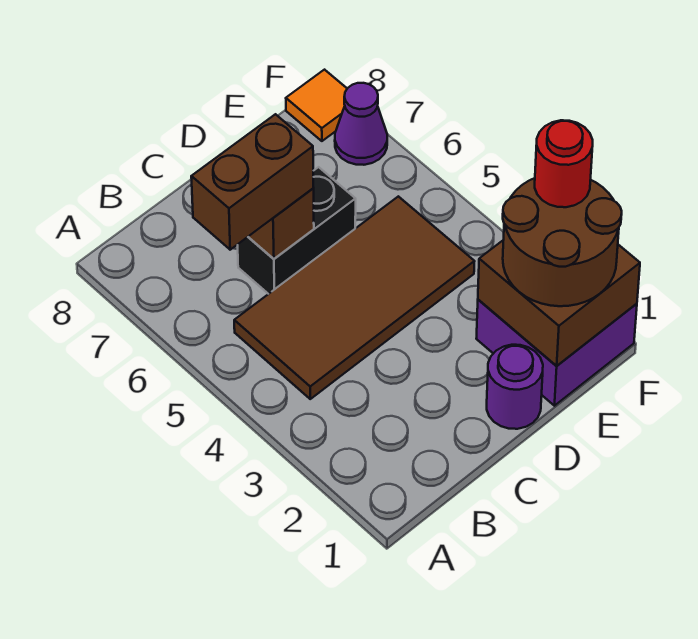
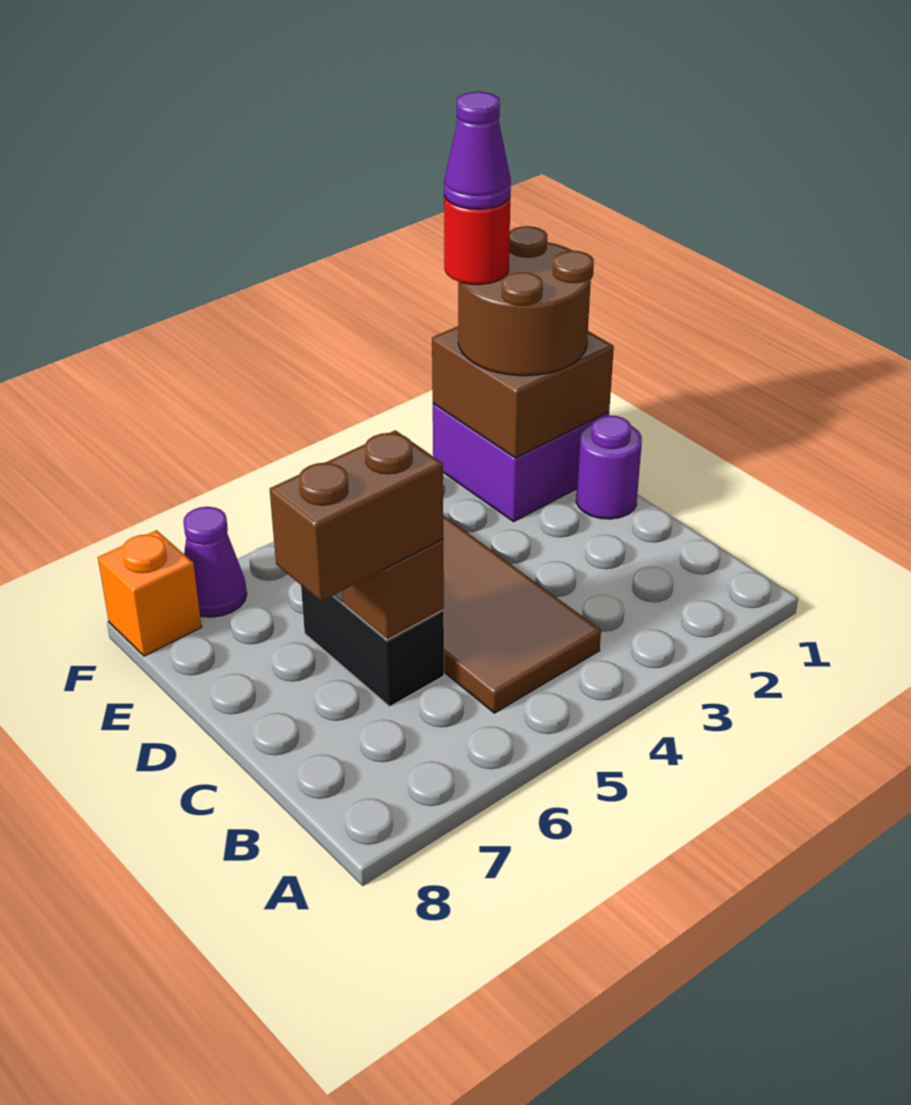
brown 1x2 brick [191,114,314,250] -> brown 1x2 brick turned to [270,430,443,601]
none -> purple 1x1 cone [444,92,511,209]
orange 1x1 tile [286,70,347,141] -> orange 1x1 brick [98,530,201,656]

